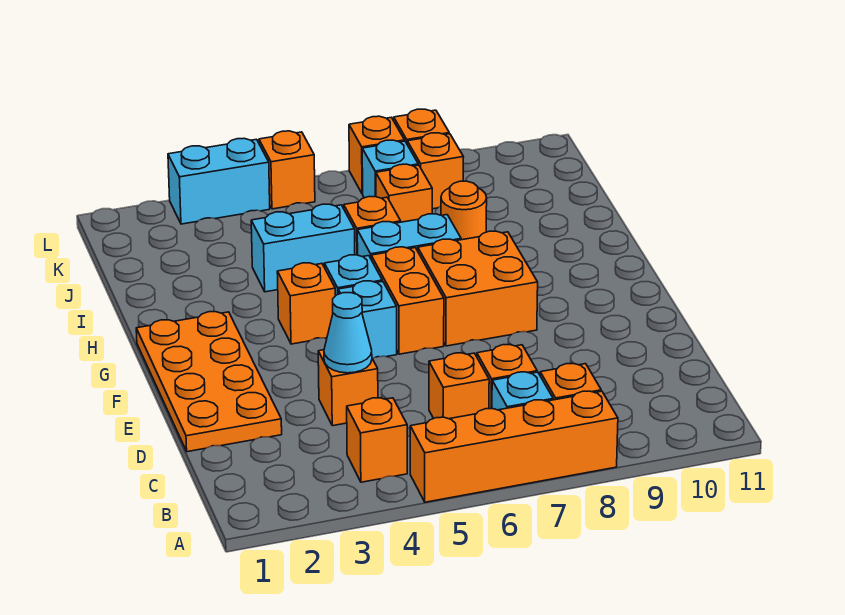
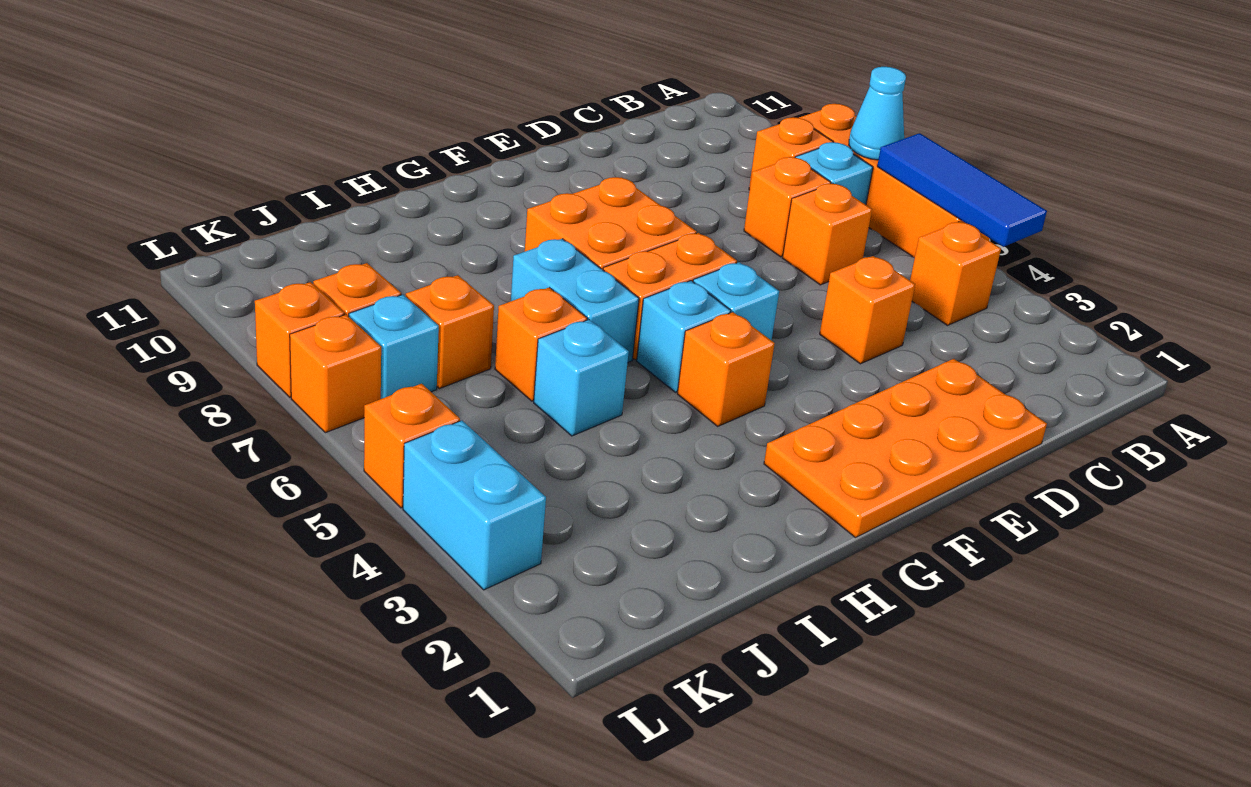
none -> blue 1x3 tile [877,133,1047,247]
cyan 1x1 cone [324,293,372,373] -> cyan 1x1 cone moved to [849,67,906,160]
cyan 1x2 brick [251,204,355,292] -> cyan 1x1 brick [534,320,629,436]
orange 1x1 round brick [441,181,487,240] -> none

